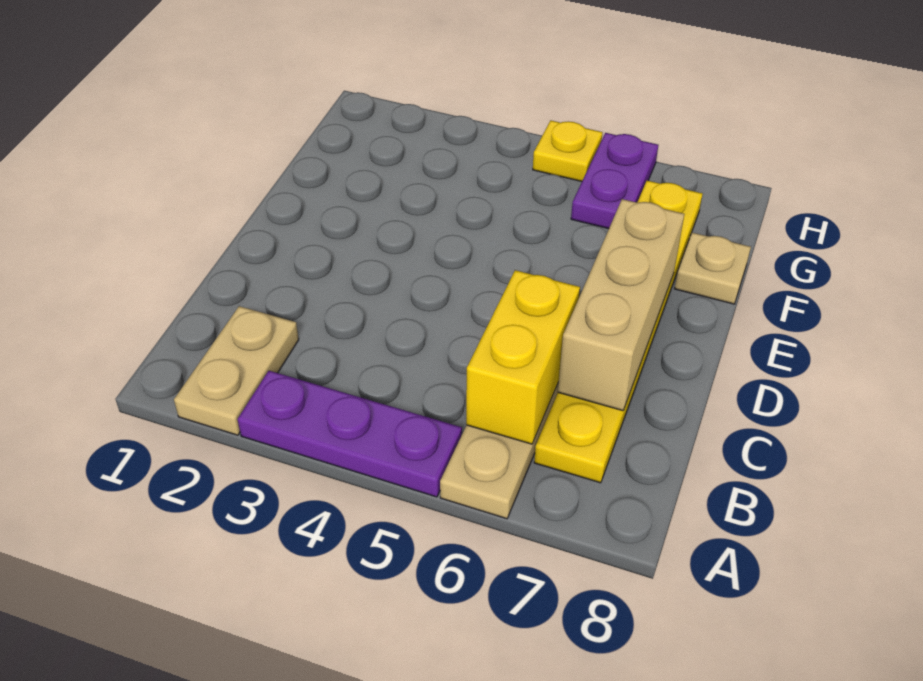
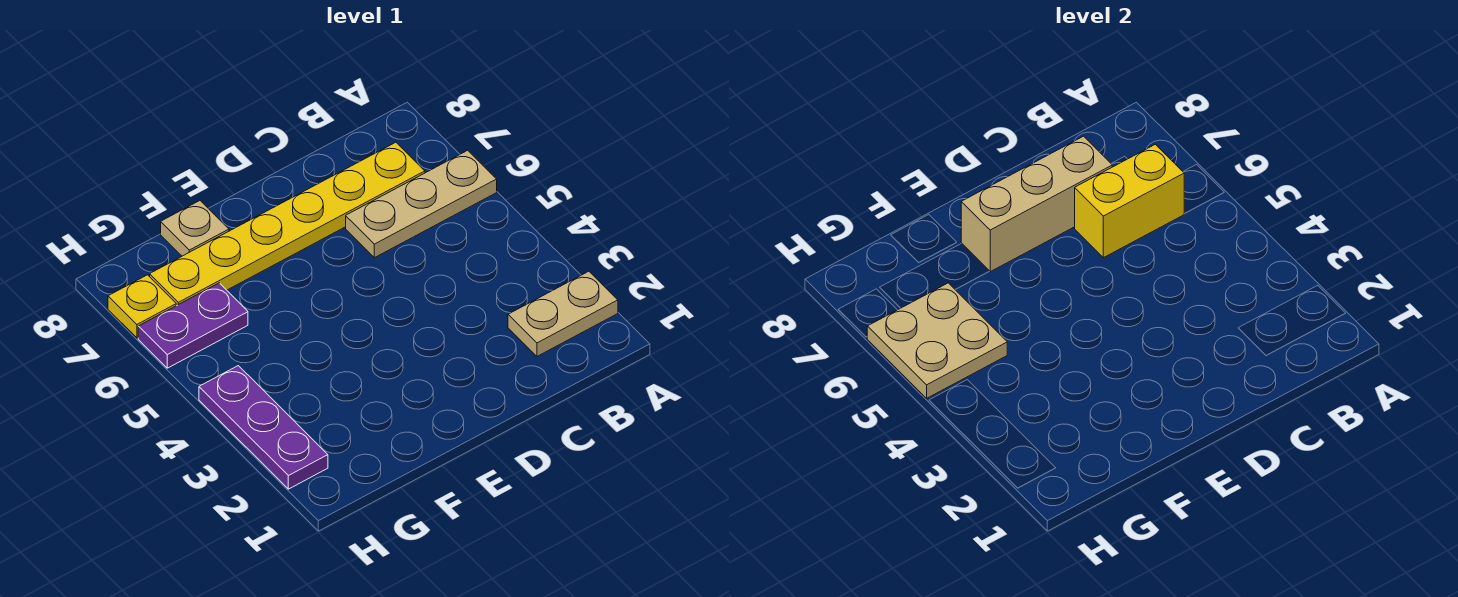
purple 1x3 plate [237,371,462,497] -> purple 1x3 plate moved to [199,366,328,489]
none -> tan 2x2 plate [867,283,1007,398]
yellow 1x1 plate [533,121,603,181] -> yellow 1x1 plate moved to [108,275,176,338]

